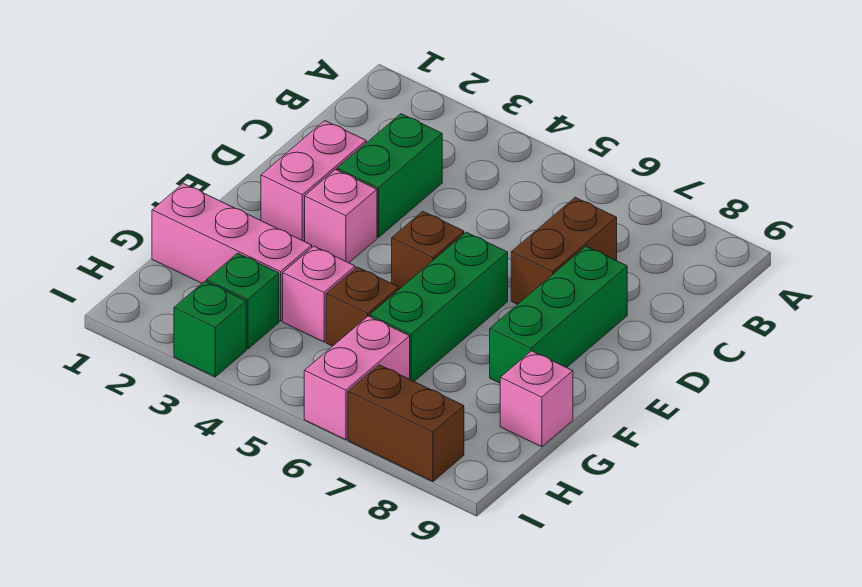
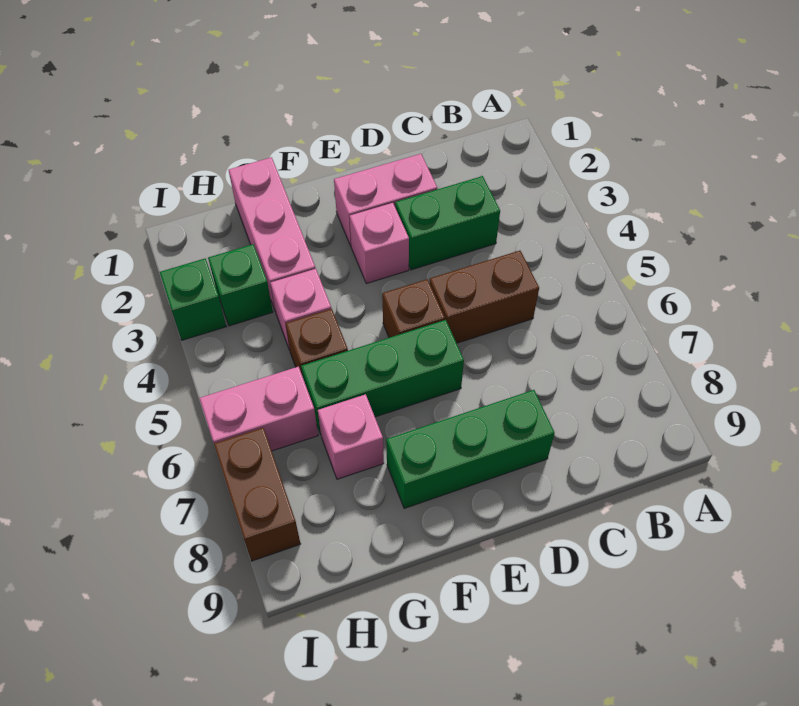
brown 1x2 brick [511,197,617,304] -> brown 1x2 brick moved to [430,251,539,343]
pink 1x1 brick [500,351,573,447] -> pink 1x1 brick moved to [318,394,384,479]

